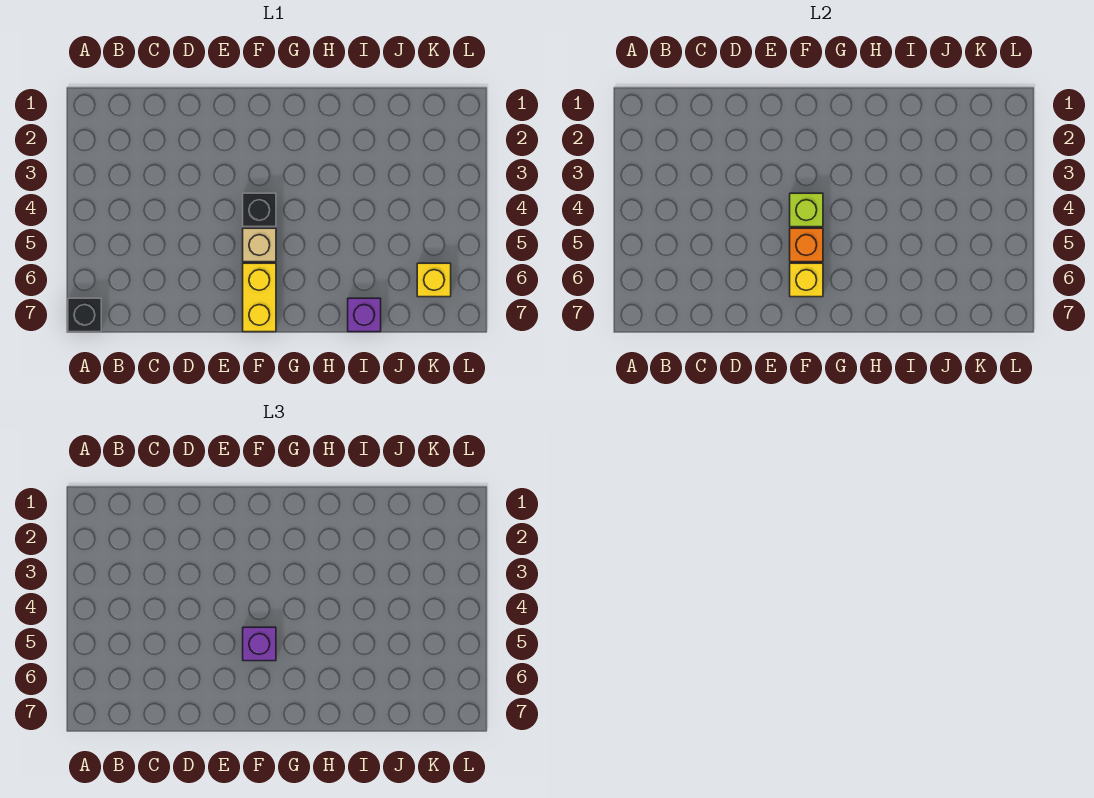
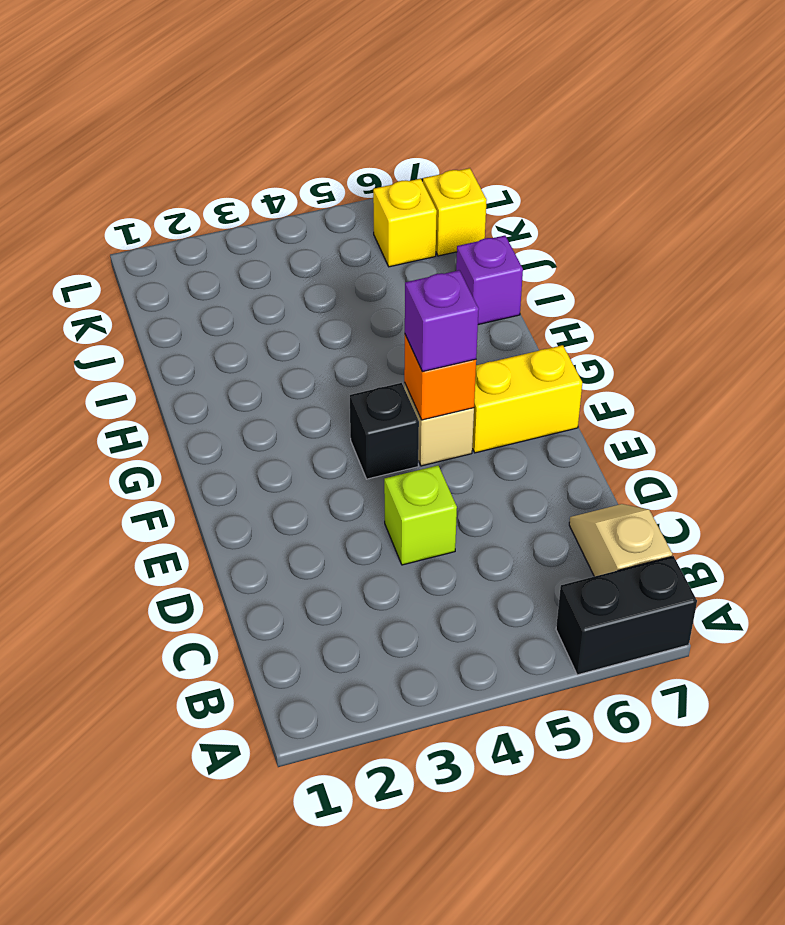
black 1x1 brick [68,298,101,332] -> black 1x2 brick [556,556,697,675]
none -> tan 1x2 slope [569,504,672,577]
lime 1x1 brick [790,193,823,227] -> lime 1x1 brick moved to [384,466,457,565]
yellow 1x1 brick [790,263,823,297] -> yellow 1x1 brick moved to [423,168,487,256]

